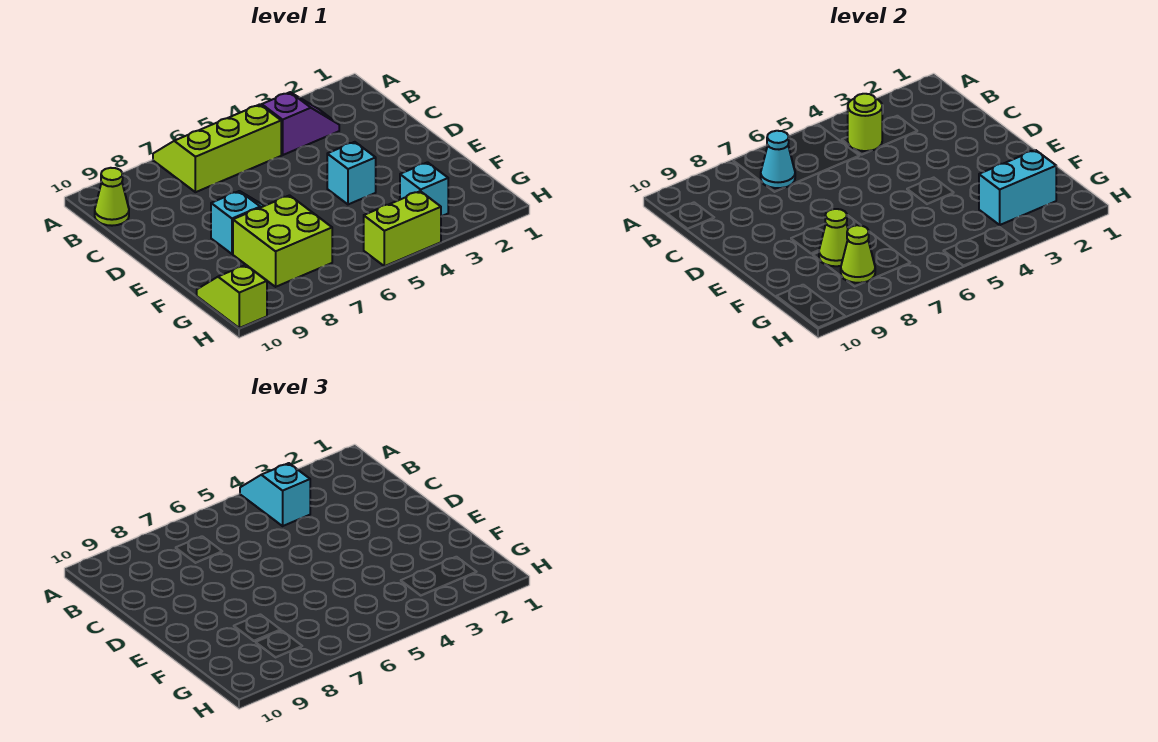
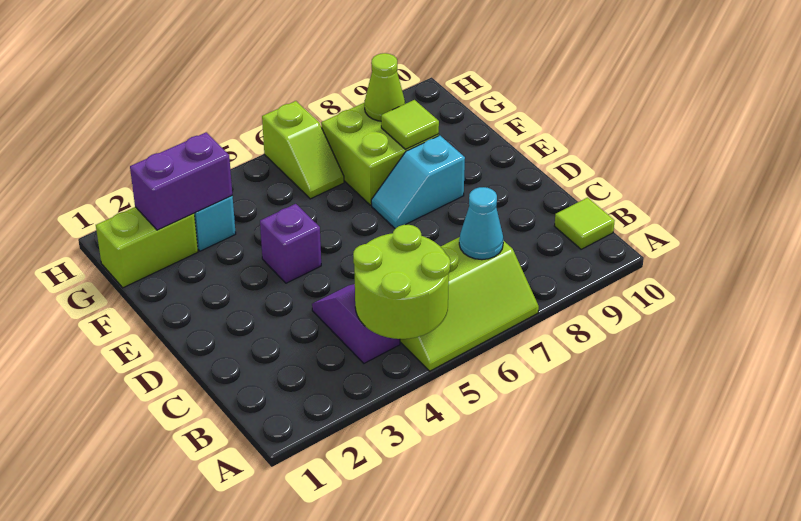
cyan 1x2 slope [240,463,310,526] -> none
purple 1x2 slope [262,92,339,155] -> purple 1x2 slope turned to [312,284,400,363]
lime 1x1 round brick [848,94,882,151] -> lime 2x2 round brick [353,225,450,339]
lime 1x1 cone [95,168,129,226] -> lime 1x1 tile [555,198,615,249]
cyan 1x1 brick [327,142,376,204] -> purple 1x1 brick [260,204,321,283]
lime 1x1 cone [819,209,848,266] -> lime 1x1 tile [381,100,439,149]
cyan 1x2 brick [979,150,1056,225] -> purple 1x2 brick [130,132,232,230]
lime 1x2 slope [197,265,267,328] -> lime 1x2 slope moved to [262,101,344,199]
lime 1x2 brick [364,191,441,266] -> lime 1x2 brick moved to [96,207,198,288]

